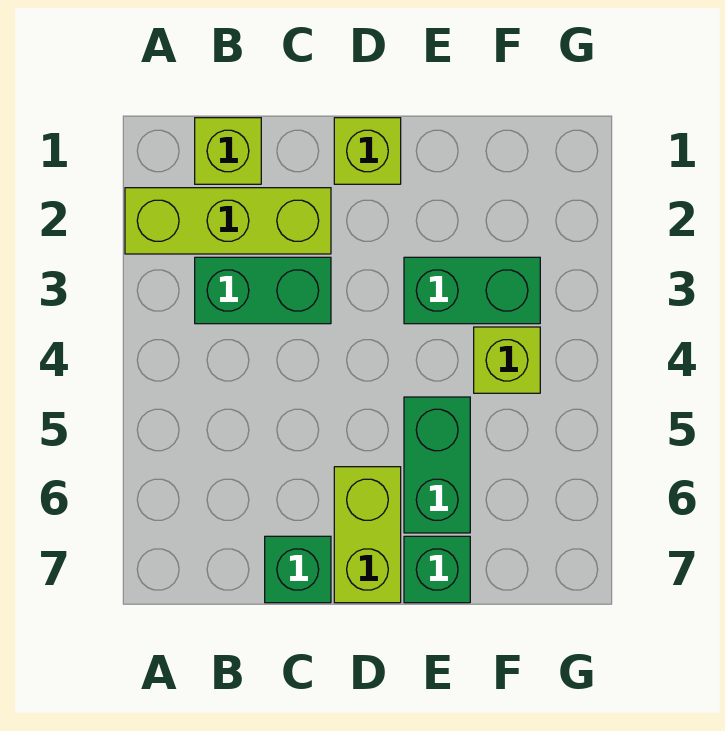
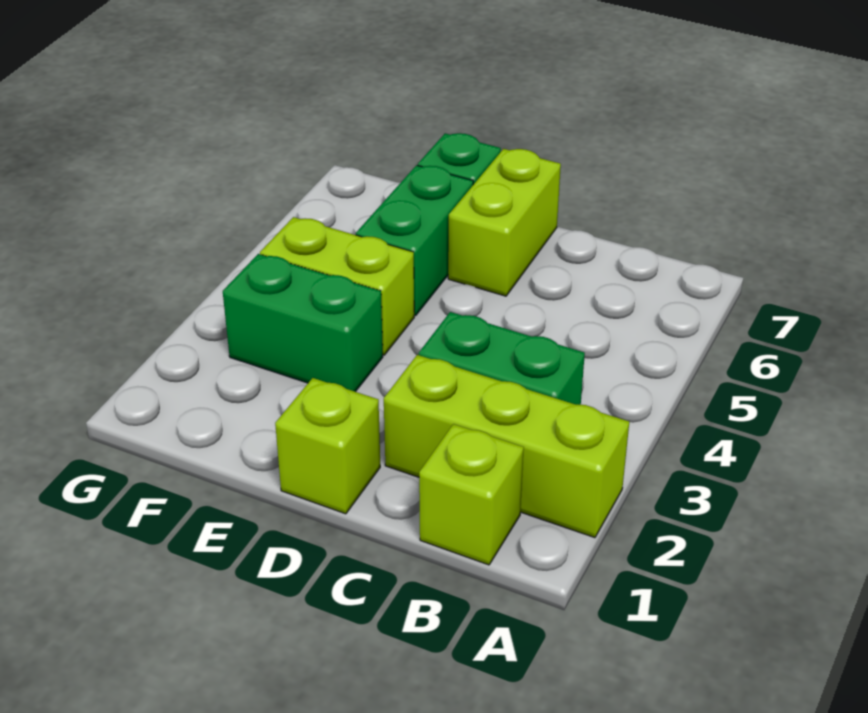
green 1x1 brick [265,536,331,603] -> none
lime 1x1 brick [474,327,540,393] -> lime 1x2 brick [260,217,414,355]

